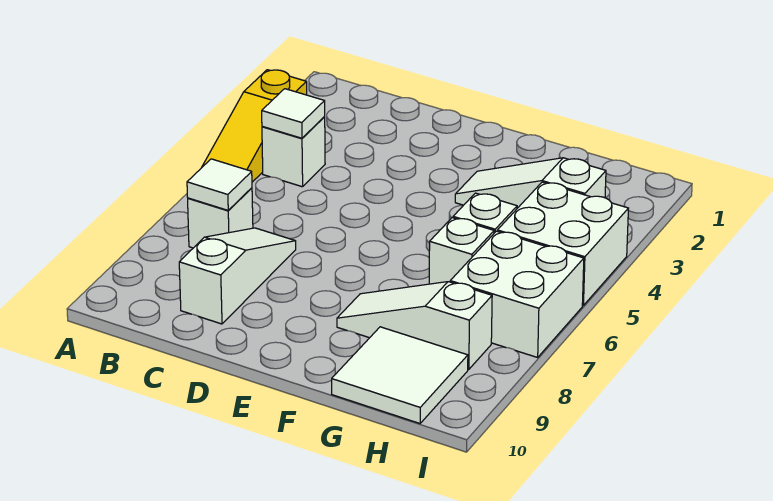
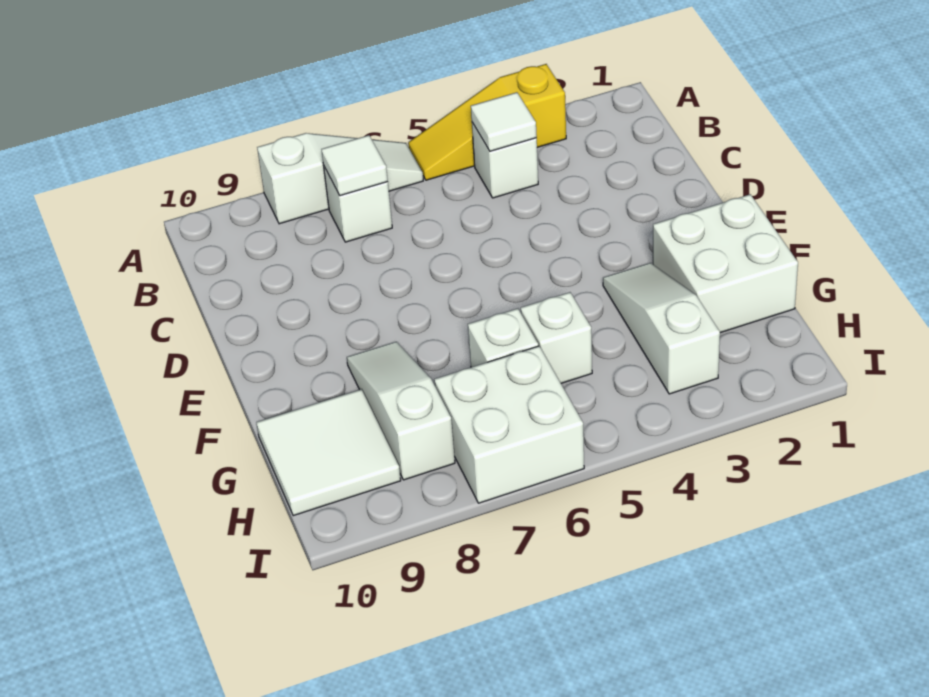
white 1x3 slope [179,228,296,324] -> white 1x3 slope moved to [257,133,423,224]
white 2x2 brick [497,182,628,305] -> white 2x2 brick moved to [653,194,798,333]

